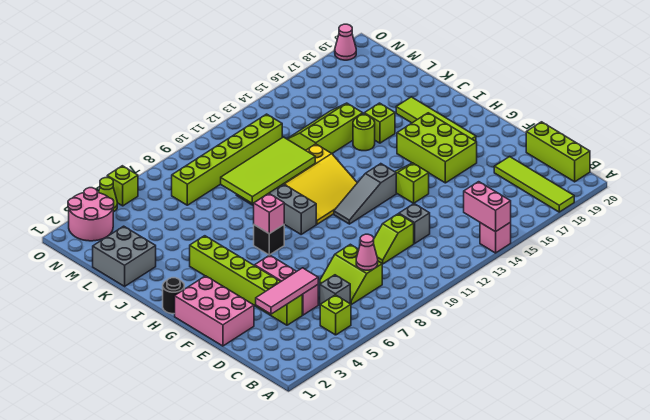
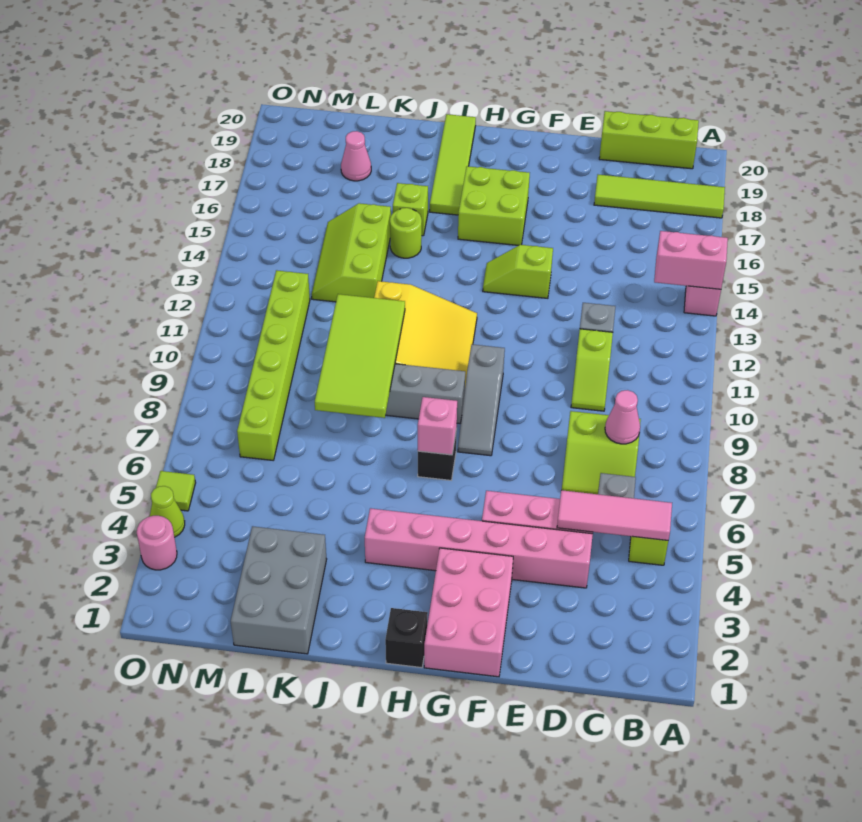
pink 1x3 tile [256,268,318,314] -> pink 1x3 tile turned to [557,490,672,540]
lime 1x6 brick [190,236,302,325] -> pink 1x6 brick [365,508,593,588]
pink 2x3 brick [175,276,254,346] -> pink 2x3 brick turned to [424,548,513,677]
lime 2x3 brick [397,113,477,183] -> lime 2x2 brick [458,166,530,245]
grey 1x3 slope [334,164,396,224] -> grey 1x3 slope moved to [458,344,505,456]
lime 1x4 tile [396,97,476,141] -> lime 1x4 tile turned to [430,114,476,215]
black 1x1 round brick [163,278,184,314] -> black 1x1 brick [385,608,428,668]
grey 2x2 brick [93,226,156,286] -> grey 2x3 brick [231,526,327,654]
pink 2x2 round brick [68,188,114,241] -> pink 1x1 round brick [137,516,177,570]
lime 1x1 brick [107,166,138,206] -> lime 1x1 tile [156,471,196,511]
pink 1x1 cone [335,24,356,60] -> pink 1x1 cone moved to [341,131,371,181]

